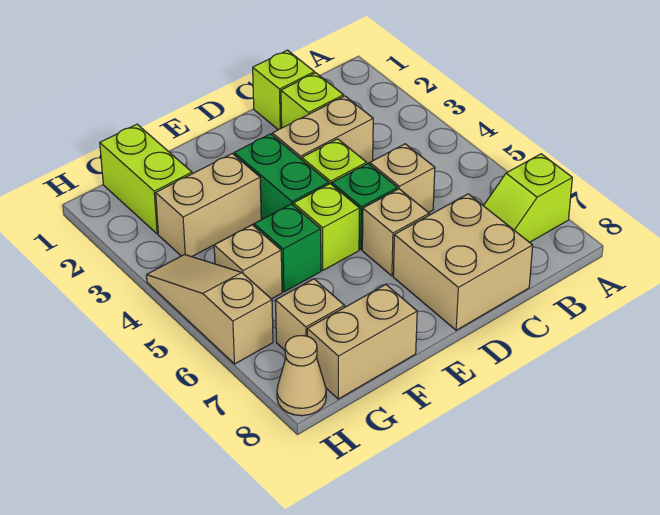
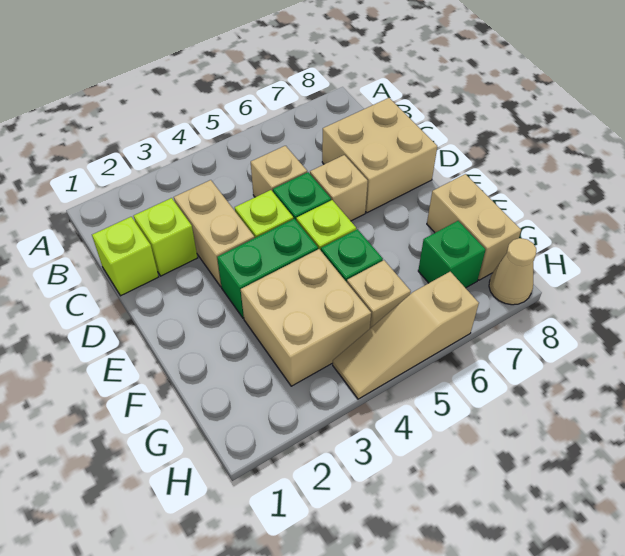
lime 1x2 slope [483,154,572,242] -> none
tan 1x2 brick [156,154,261,257] -> tan 2x2 brick [241,249,371,386]
lime 1x2 brick [100,124,192,234] -> none
tan 1x1 brick [276,279,344,350] -> green 1x1 brick [418,221,485,288]

